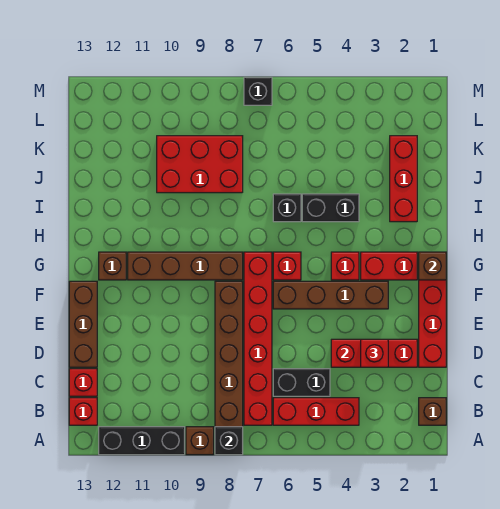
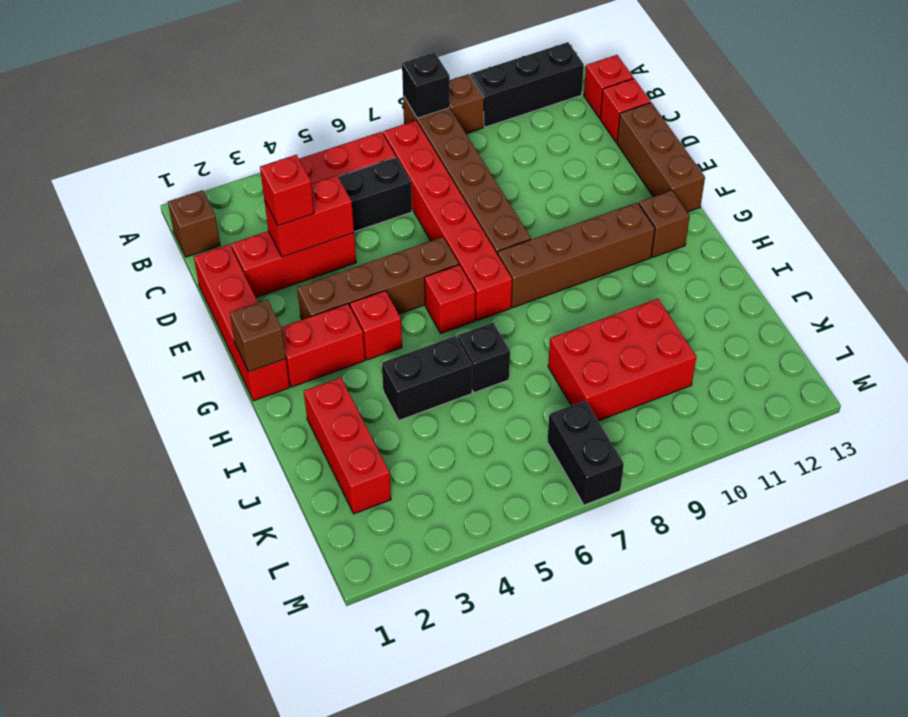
black 1x1 brick [244,77,272,105] -> black 1x2 brick [547,400,624,505]

